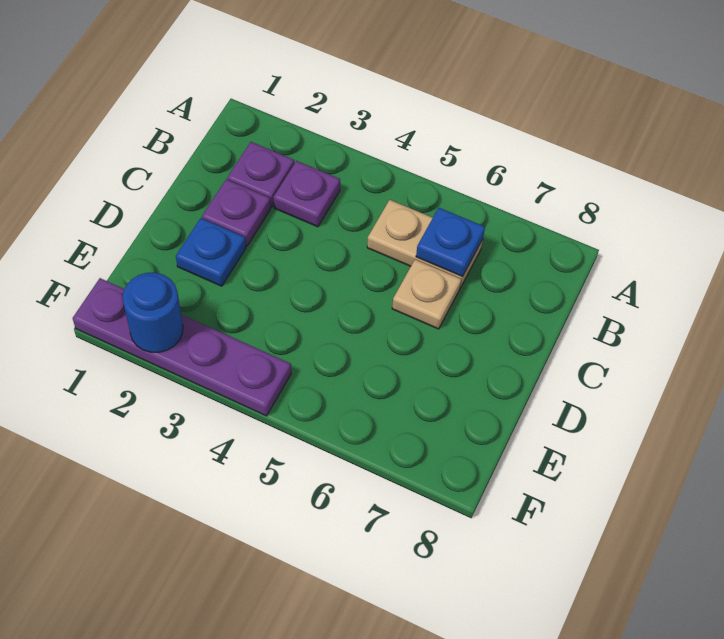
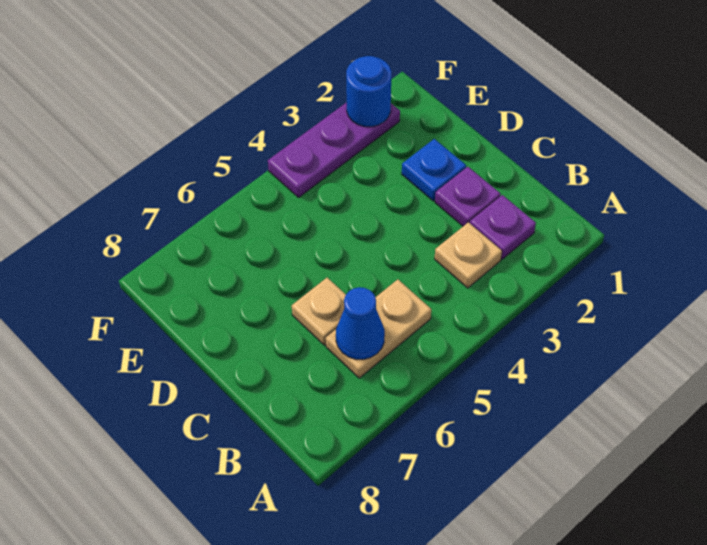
purple 1x1 plate [274,161,340,227] -> tan 1x1 plate [435,222,502,288]
blue 1x1 plate [416,208,485,277] -> blue 1x1 cone [336,287,385,359]
purple 1x4 plate [73,278,291,416] -> purple 1x3 plate [268,102,400,198]

